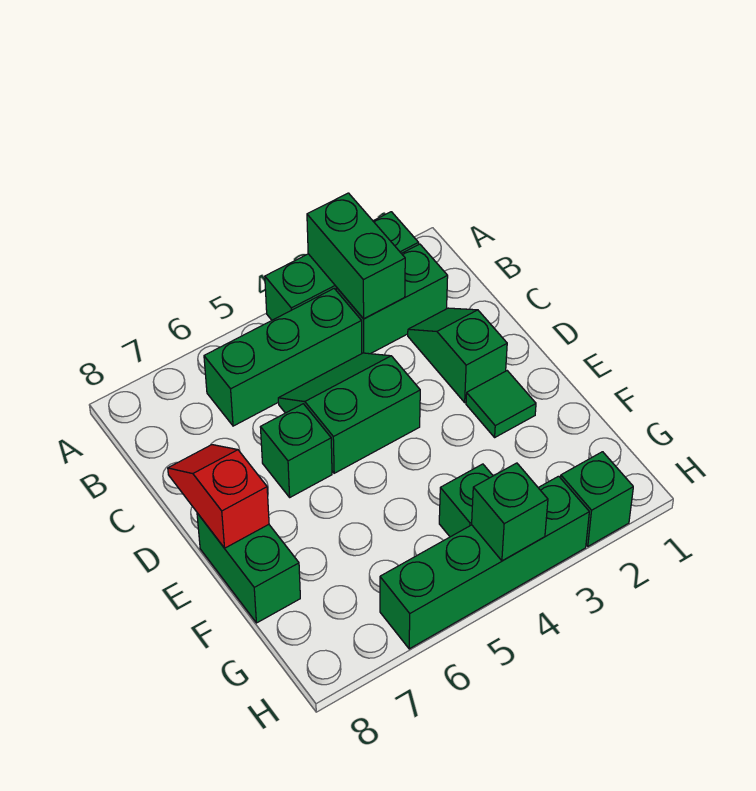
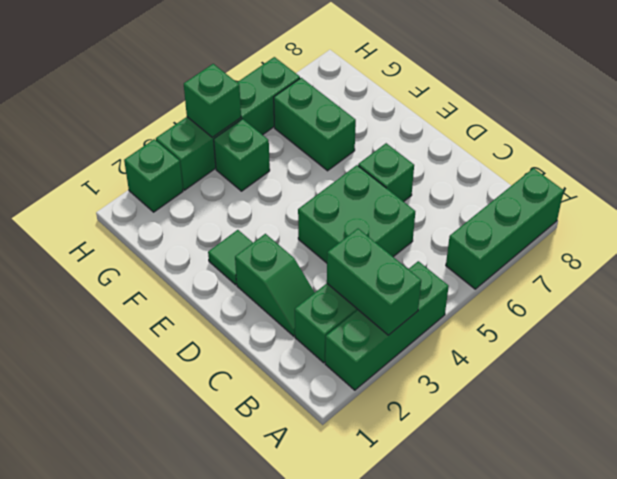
green 1x3 brick [204,289,362,426] -> green 1x3 brick moved to [446,168,564,289]
green 2x2 slope [278,353,420,473] -> green 2x2 brick [298,165,415,263]
red 1x2 slope [168,445,269,548] -> none
green 1x2 brick [197,513,300,623] -> green 1x2 brick moved to [274,78,356,171]

